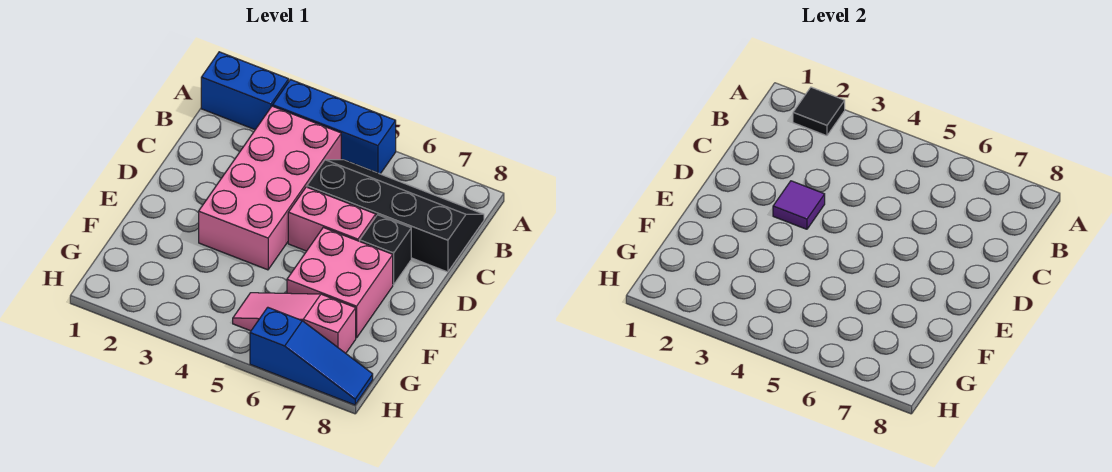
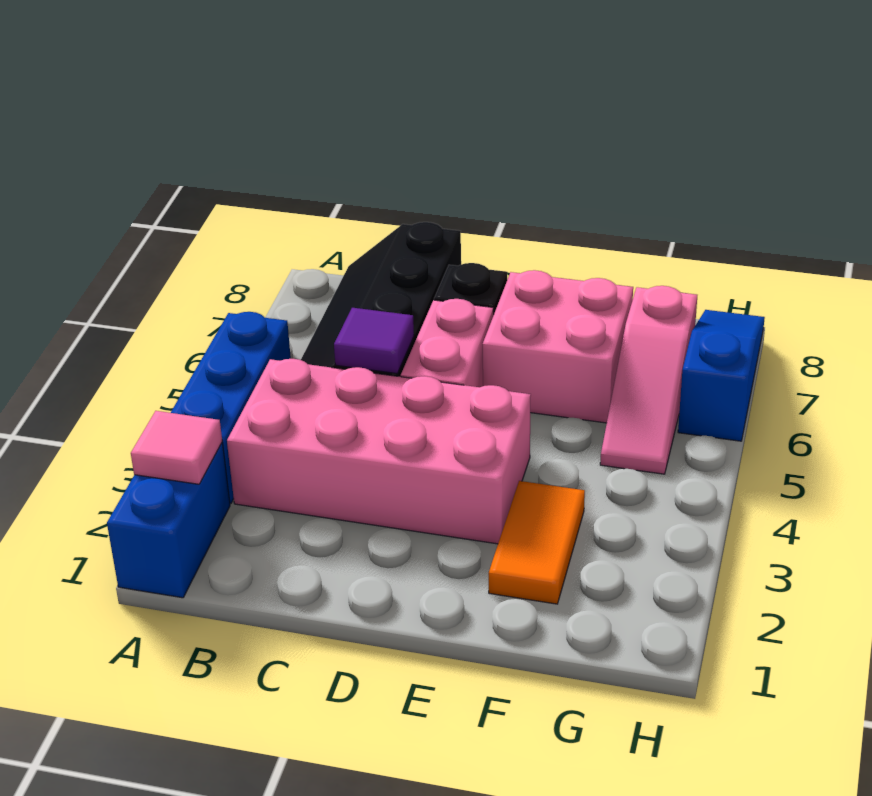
black 1x1 tile [793,87,845,136] -> pink 1x1 tile [131,411,222,484]
purple 1x1 tile [773,181,825,229] -> purple 1x1 tile moved to [334,308,414,374]
none -> orange 1x2 tile [489,481,585,604]

